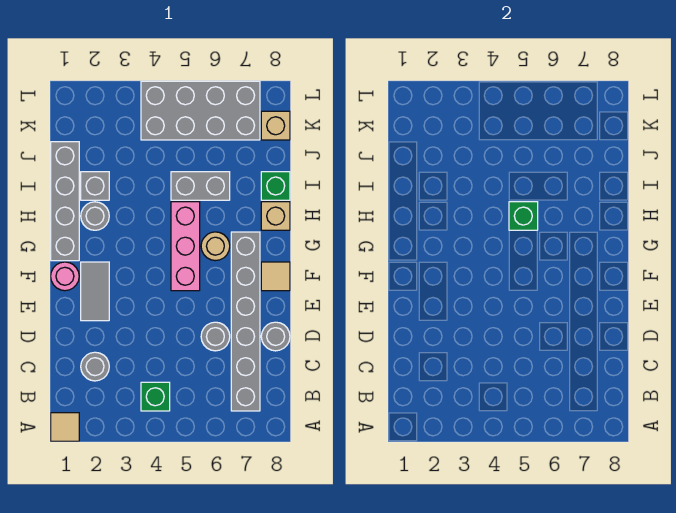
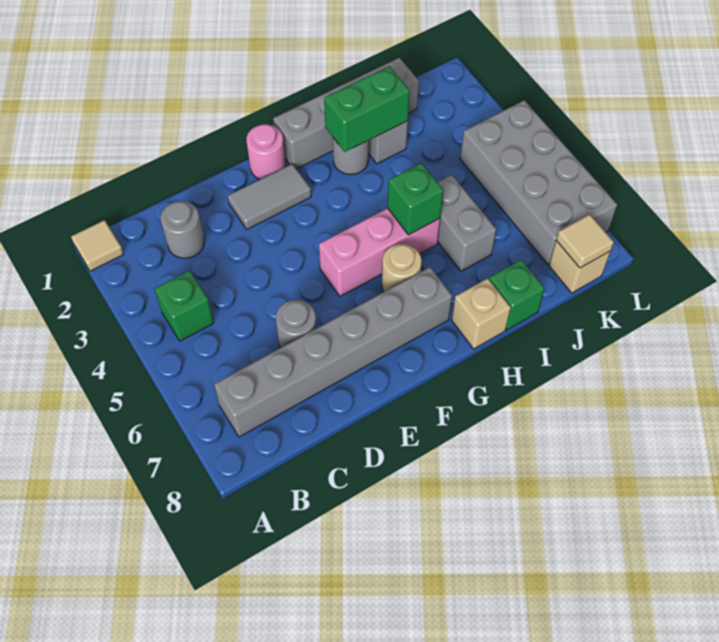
grey 1x1 round brick [261,322,290,351] -> none
tan 1x1 tile [261,262,290,291] -> tan 1x1 tile moved to [556,214,614,268]
none -> green 1x2 brick [324,66,410,152]

